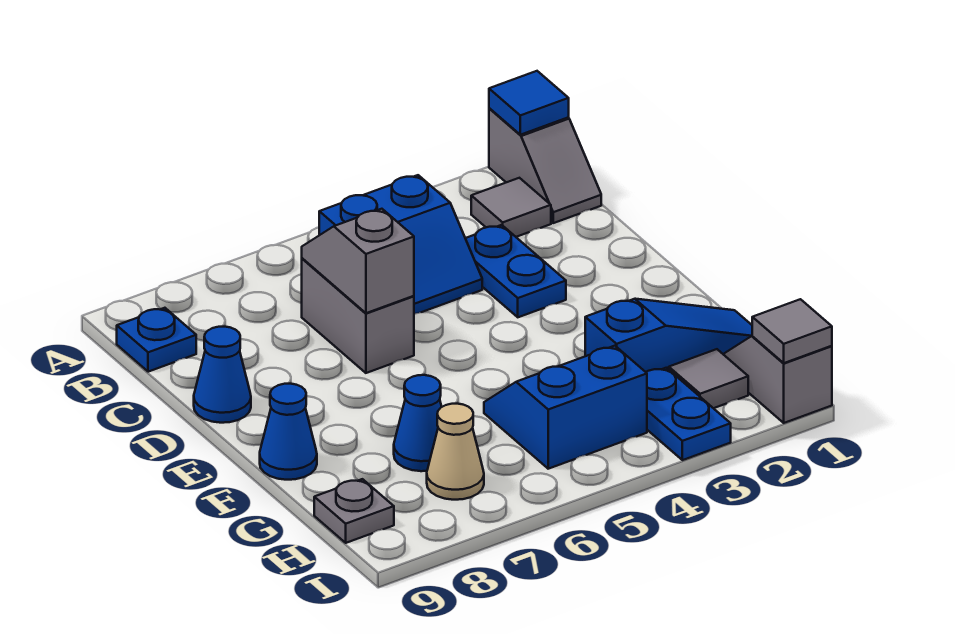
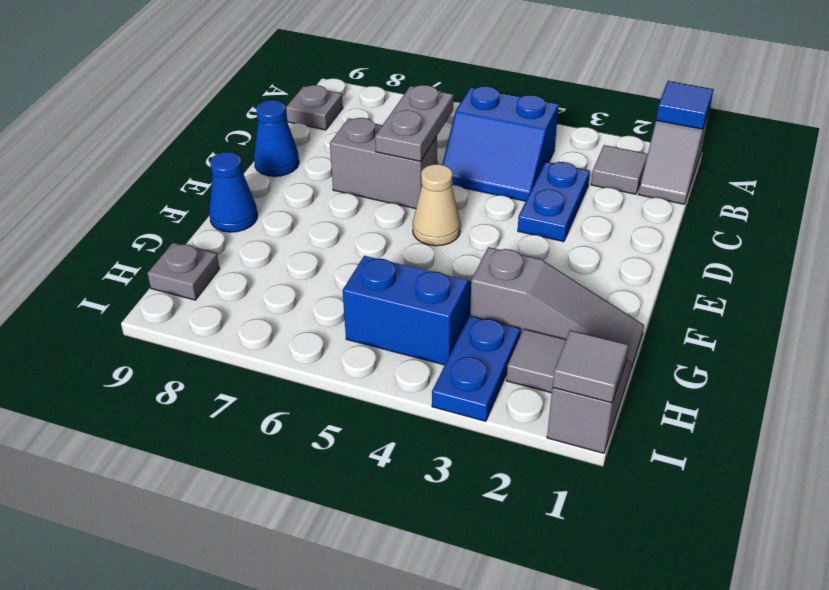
blue 1x1 plate [117,308,196,372] -> grey 1x1 plate [286,85,343,130]
grey 1x2 brick [302,258,414,373] -> grey 1x2 brick turned to [330,118,437,209]
grey 1x2 slope [302,209,414,313] -> grey 1x2 plate [375,85,453,161]
blue 1x3 slope [585,299,752,372] -> grey 1x3 slope [470,247,644,368]
blue 1x1 cone [394,375,442,471] -> none
tan 1x1 cone [427,404,484,500] -> tan 1x1 cone moved to [413,164,461,246]

